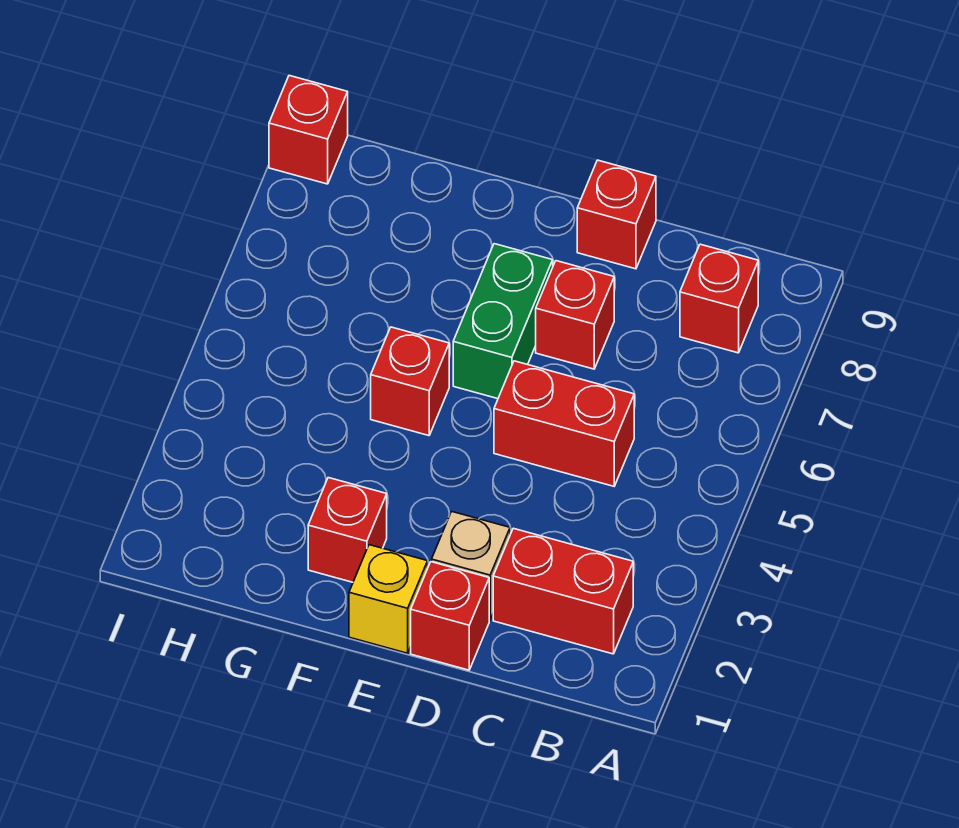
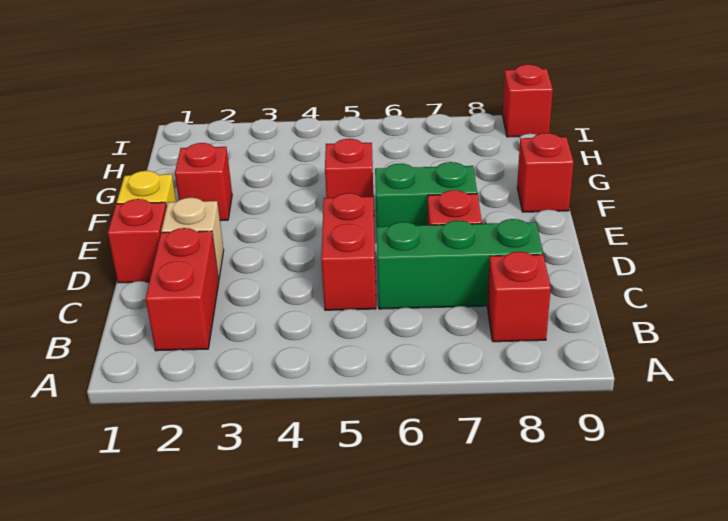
none -> green 1x3 brick [377,219,543,309]
red 1x1 brick [577,160,656,269] -> red 1x1 brick moved to [517,133,574,212]

